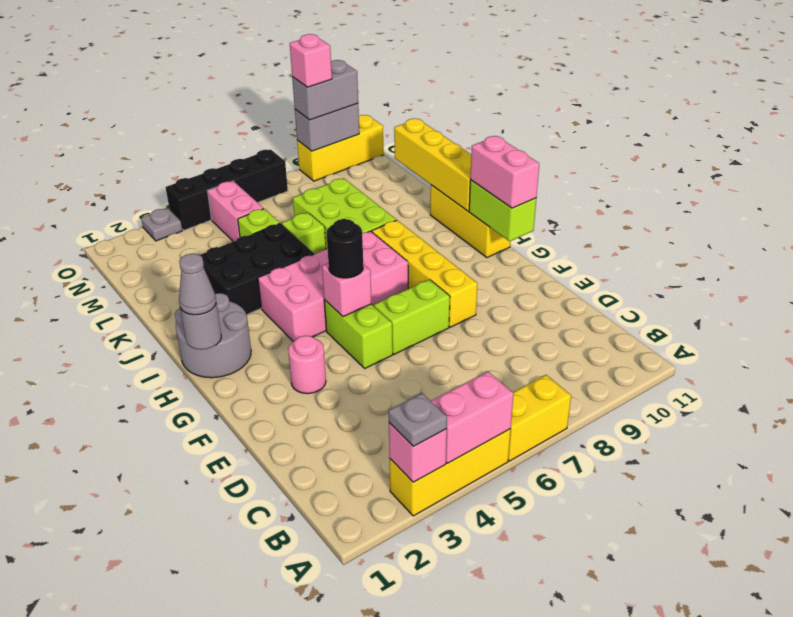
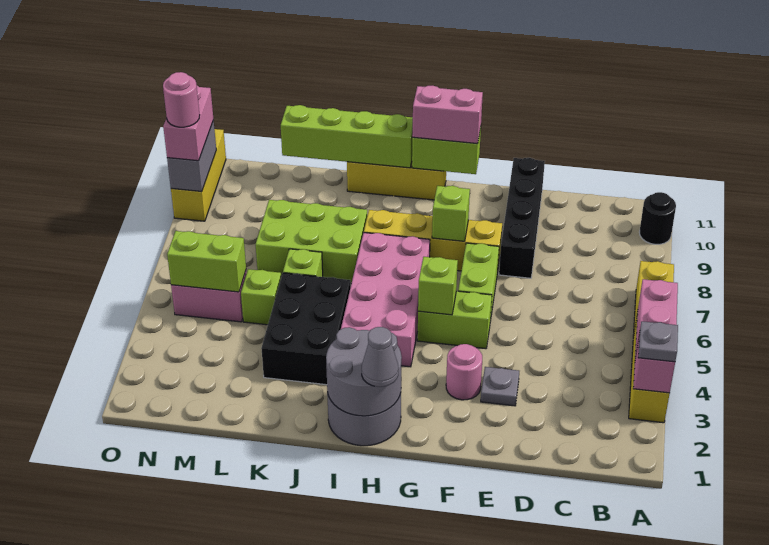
pink 1x1 brick [322,263,371,317] -> lime 1x1 brick [418,257,458,315]
black 1x1 round brick [327,219,363,278] -> black 1x1 round brick moved to [639,192,676,244]
none -> lime 1x1 brick [432,186,470,241]
grey 1x1 round brick [180,303,221,350] -> grey 2x2 round brick [326,327,402,416]
yellow 1x4 brick [394,118,471,211] -> lime 1x4 brick [281,105,413,168]
none -> lime 1x2 brick [167,231,246,292]
grey 1x1 plate [141,208,182,241] -> grey 1x1 plate moved to [481,367,519,406]
black 1x4 brick [166,150,288,230] -> black 1x4 brick moved to [499,158,545,278]
grey 1x2 brick [292,60,358,120] -> pink 1x2 brick [163,86,213,161]
pink 1x1 brick [290,34,332,87] -> pink 1x1 round brick [163,72,200,127]

